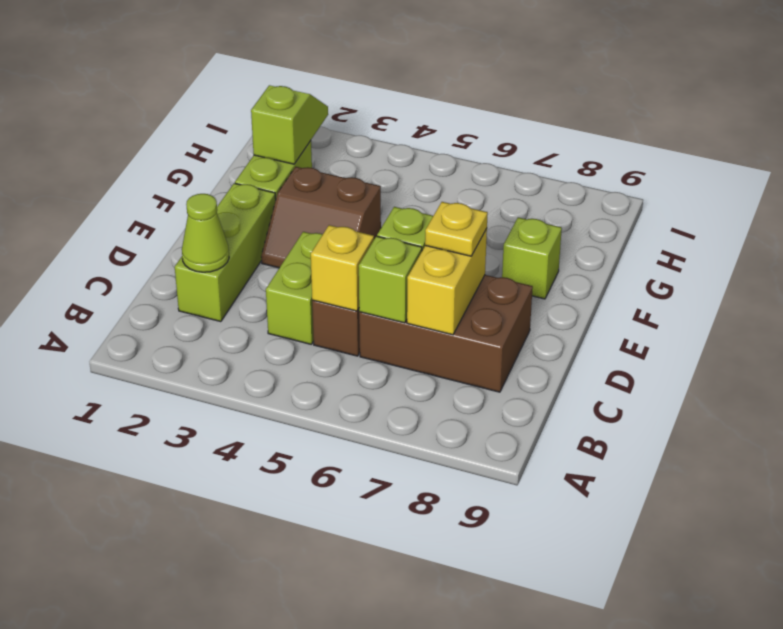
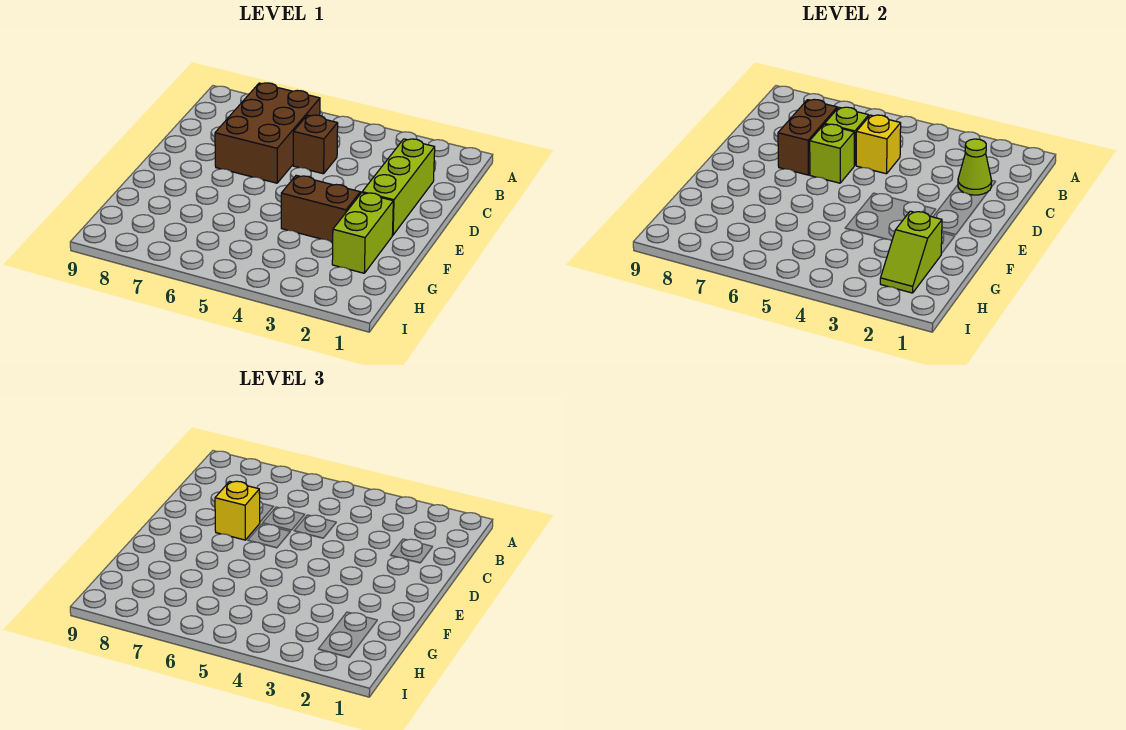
lime 1x2 brick [266,232,323,344] -> none
brown 2x3 brick [359,275,533,392] -> brown 2x3 brick turned to [215,83,320,183]
yellow 1x2 brick [407,229,487,335] -> brown 1x2 brick [778,99,837,175]
yellow 1x1 plate [425,202,488,256] -> yellow 1x1 brick [215,481,260,540]
lime 1x1 brick [502,217,562,299] -> none

